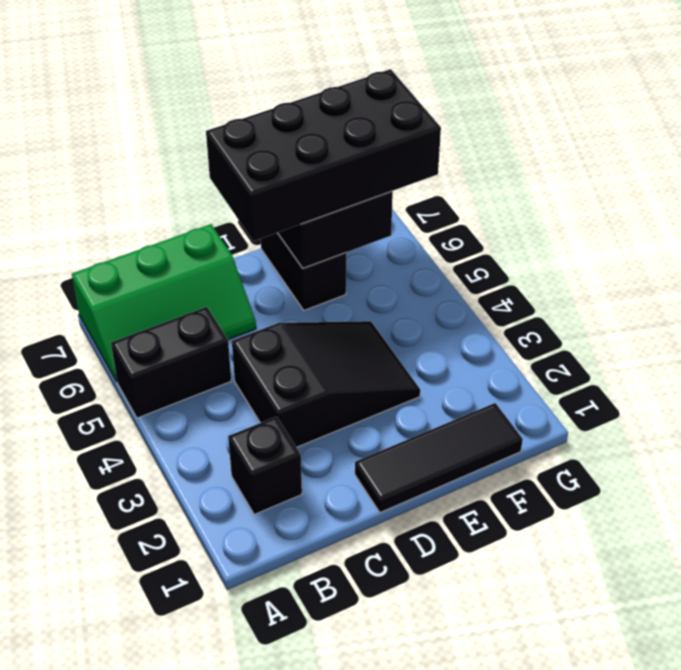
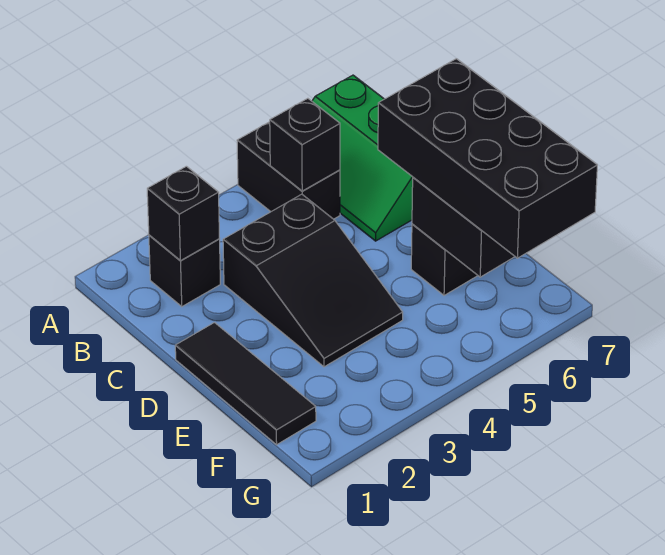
none -> black 1x1 brick [147,166,220,261]
none -> black 1x1 brick [270,98,340,191]

